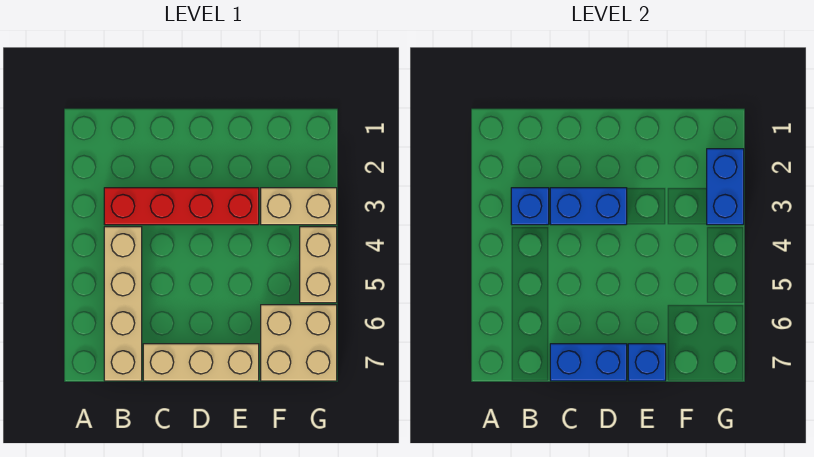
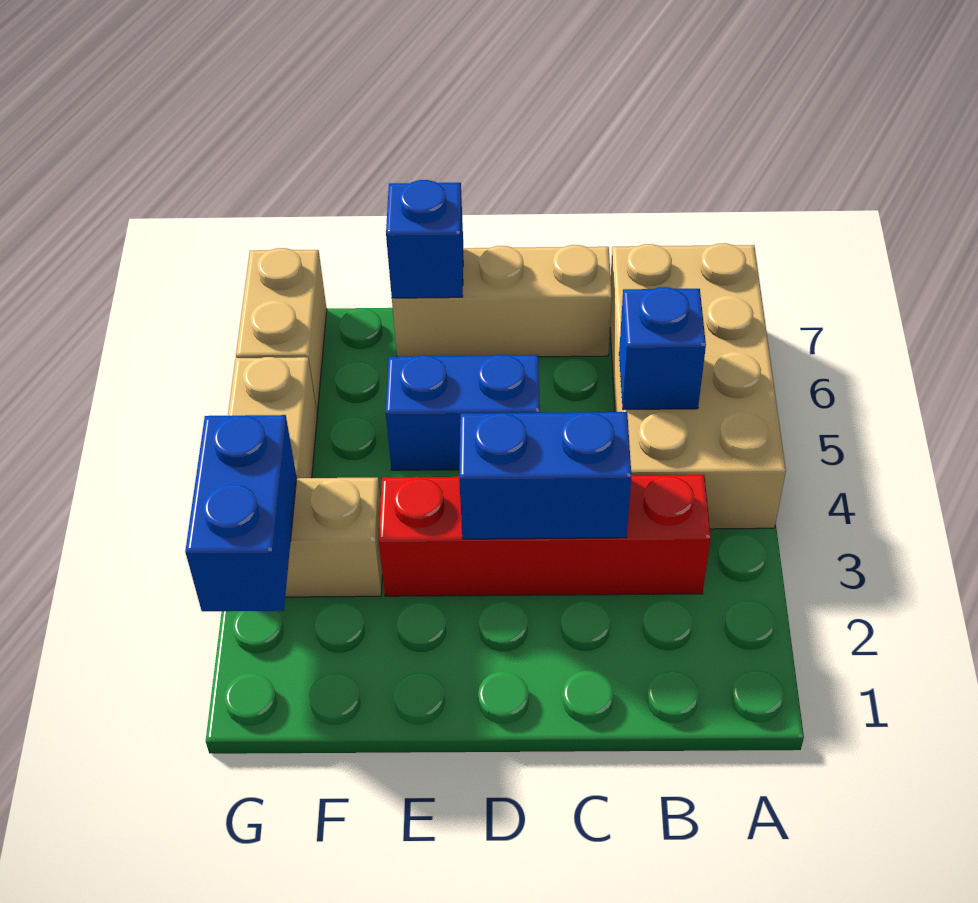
blue 1x1 brick [511,188,549,225] -> blue 1x1 brick moved to [619,287,706,410]
tan 1x4 brick [104,227,142,381] -> tan 2x4 brick [610,243,786,529]
blue 1x2 brick [550,344,627,381] -> blue 1x2 brick moved to [386,355,540,470]
tan 2x2 brick [261,305,337,381] -> tan 1x2 brick [236,248,327,413]

